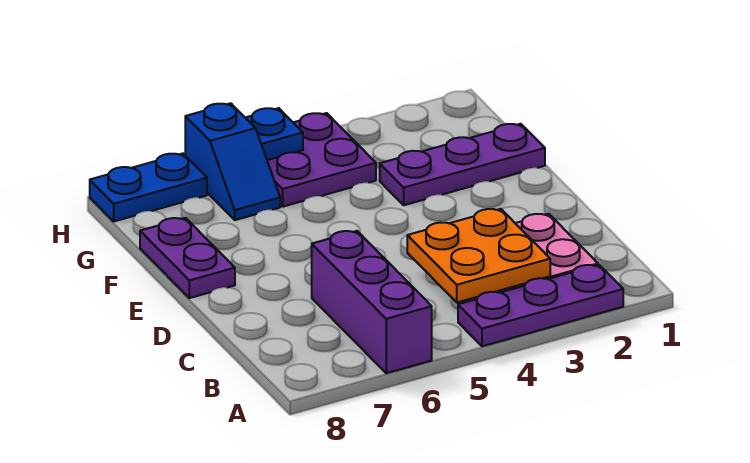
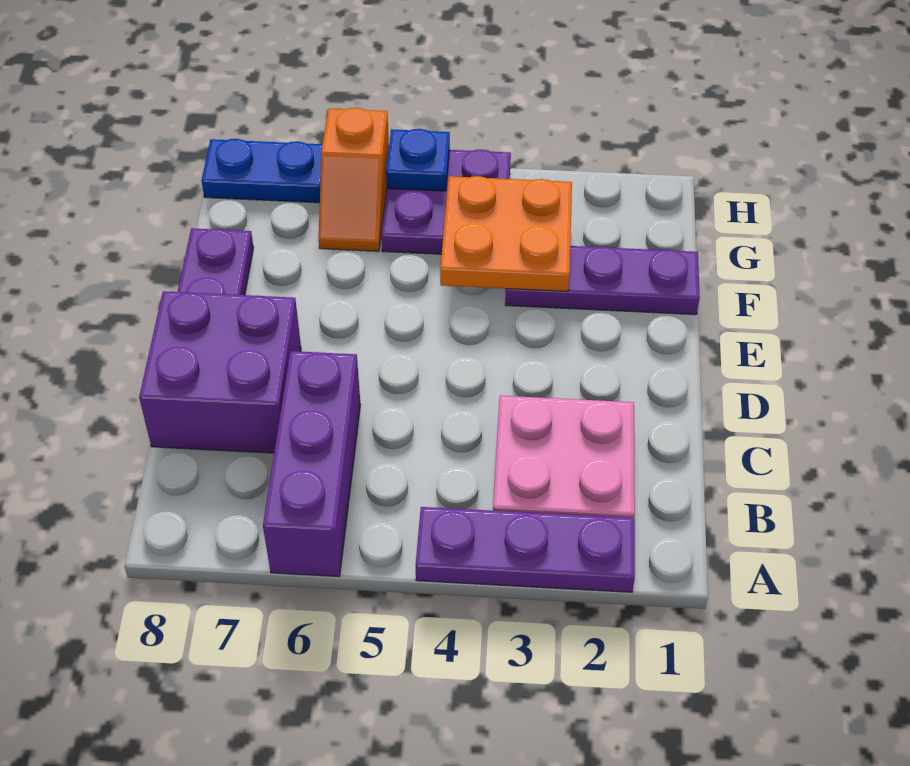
orange 2x2 plate [407,209,550,302] -> orange 2x2 plate moved to [440,176,572,291]
none -> purple 2x2 brick [139,291,301,453]
blue 1x2 slope [185,103,280,220] -> orange 1x2 slope [319,108,389,251]

